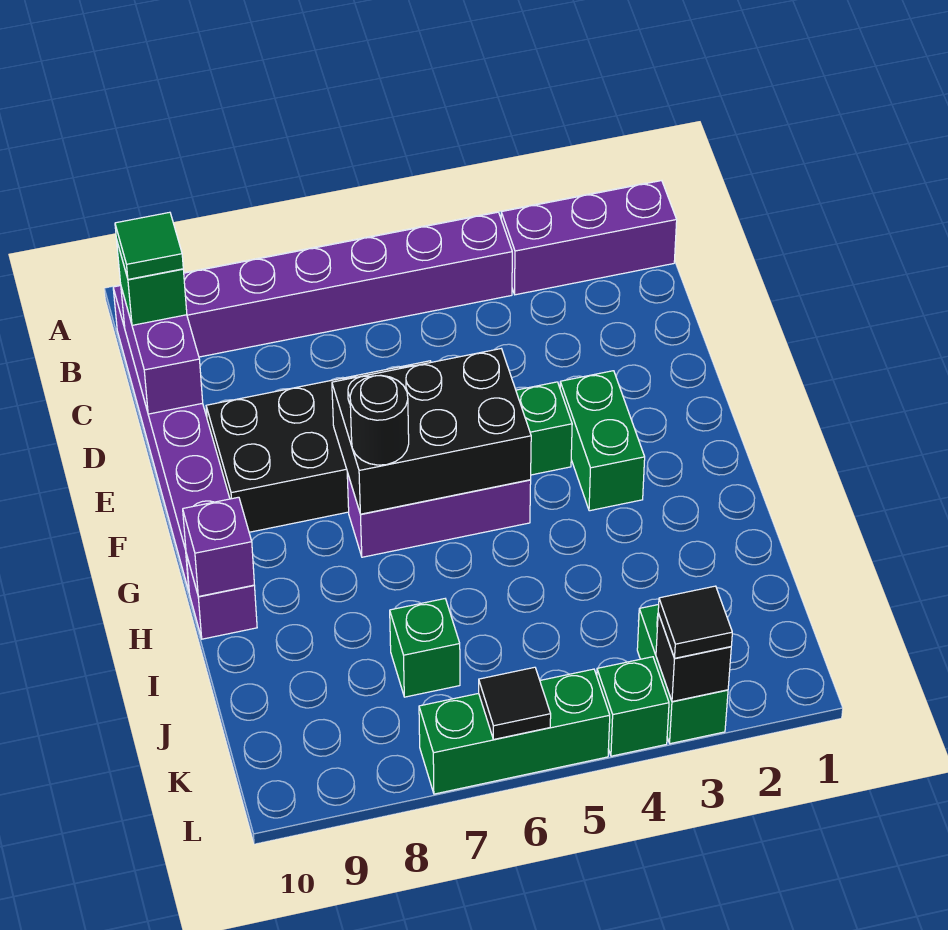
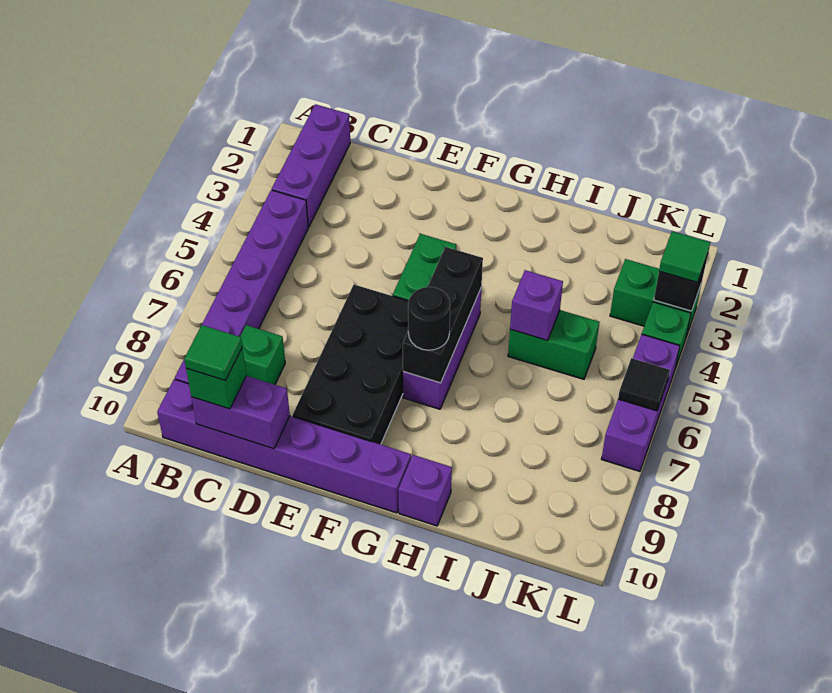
green 1x2 brick [560,371,645,511] -> green 1x2 brick moved to [508,310,599,379]
black 2x3 brick [332,349,531,514] -> black 1x3 brick [403,247,483,383]
purple 1x1 brick [183,497,254,597] -> purple 1x1 brick moved to [510,270,563,341]
green 1x1 brick [390,599,460,697] -> green 1x1 brick moved to [240,325,285,385]
black 1x1 tile [658,586,732,658] -> green 1x1 tile [659,231,710,282]
green 1x3 brick [419,669,610,794] -> purple 1x3 brick [602,334,680,471]

